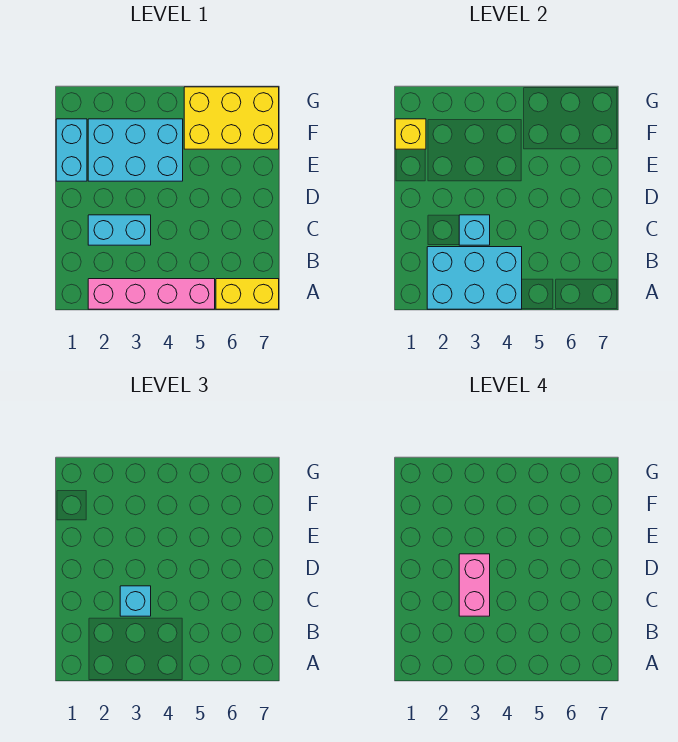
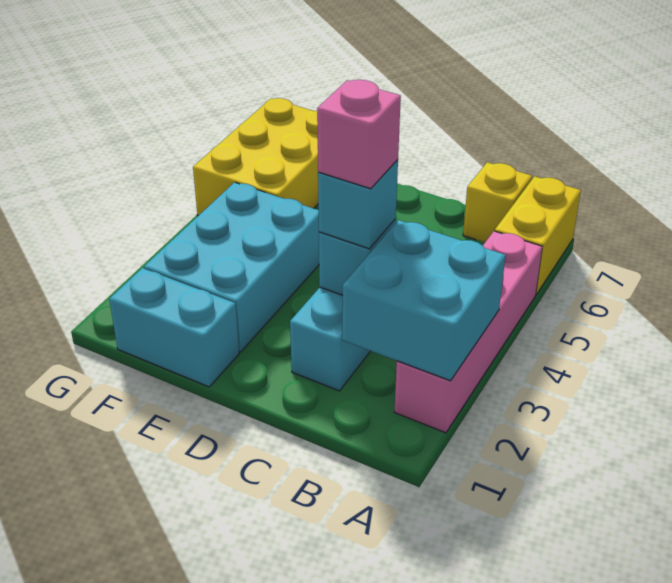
cyan 2x3 brick [427,247,522,309] -> cyan 2x2 brick [342,220,506,381]
pink 1x2 brick [459,554,490,616] -> pink 1x1 brick [317,80,401,189]
yellow 1x1 brick [395,119,426,149] -> yellow 1x1 brick moved to [463,162,532,242]

